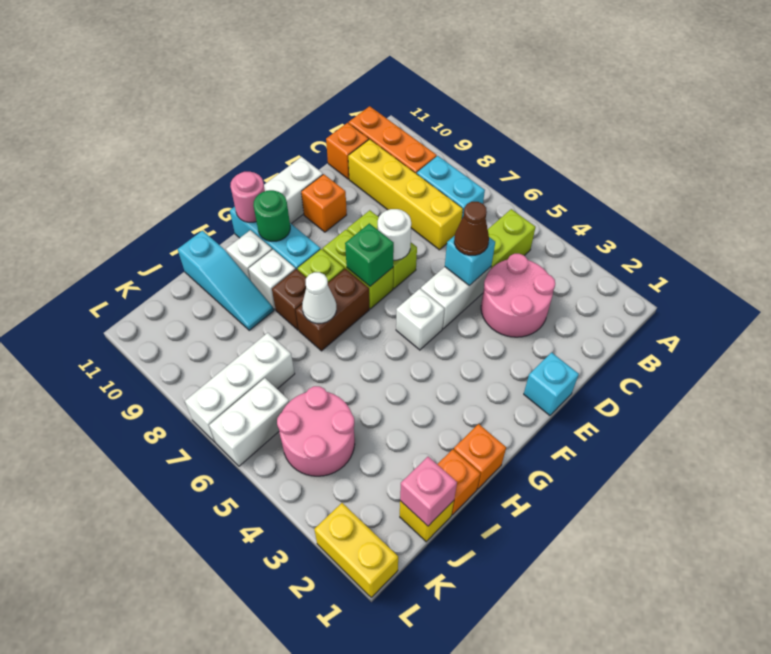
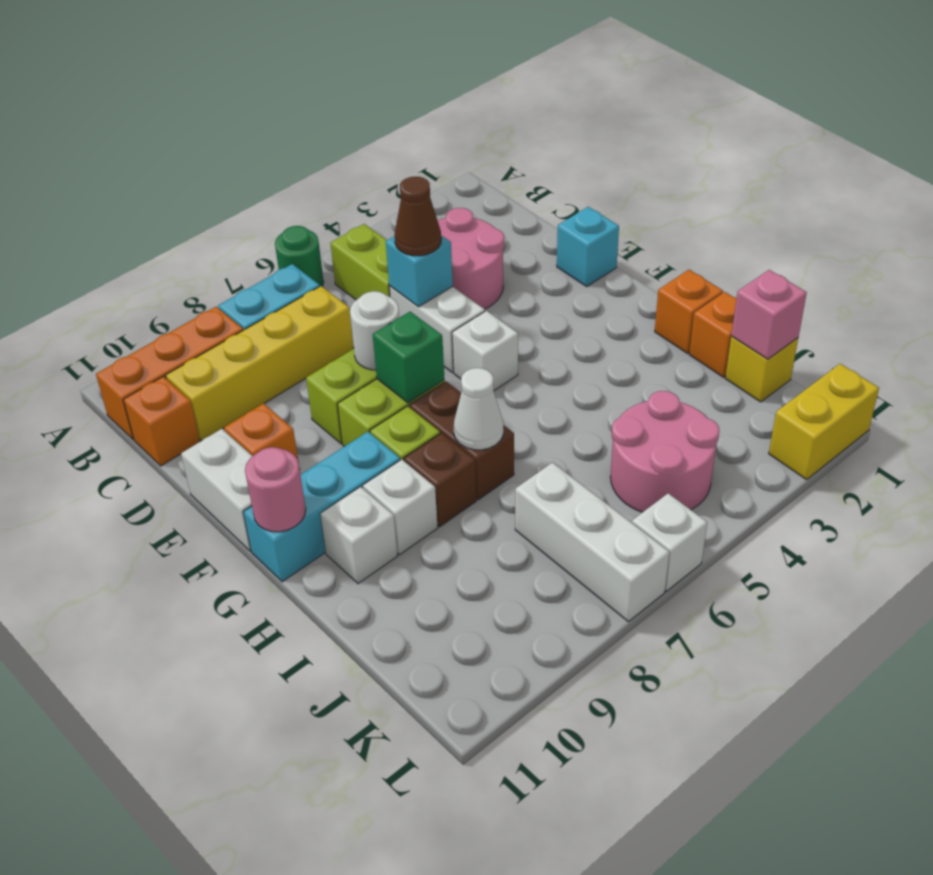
green 1x1 round brick [253,190,290,241] -> green 1x1 round brick moved to [275,226,324,287]
cyan 1x3 slope [178,231,274,330] -> none
white 1x2 brick [209,378,289,466] -> white 1x1 brick [632,493,707,591]

